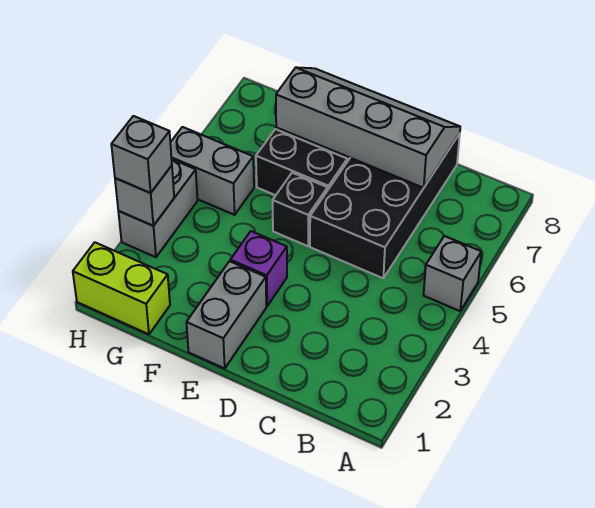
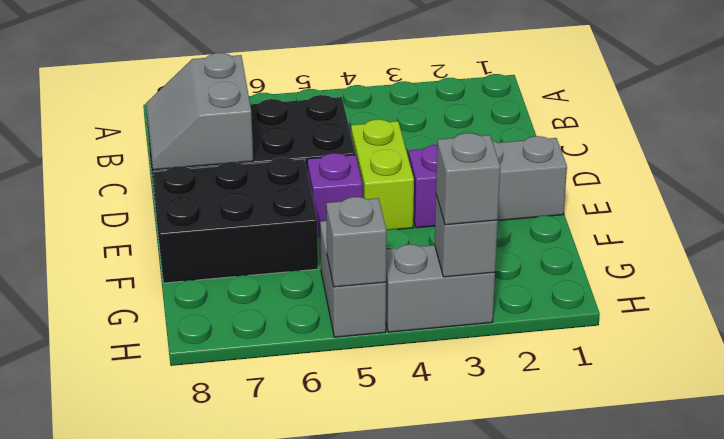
grey 1x1 brick [424,236,481,311] -> grey 1x1 brick moved to [326,197,387,287]
grey 2x4 slope [276,67,460,188] -> grey 2x2 slope [146,53,253,170]
black 1x1 brick [273,173,328,246] -> purple 1x1 brick [307,153,363,236]
black 1x2 brick [256,129,347,195] -> black 2x3 brick [153,158,318,283]
lime 1x2 brick [73,242,170,334] -> lime 1x2 brick moved to [351,120,414,230]

